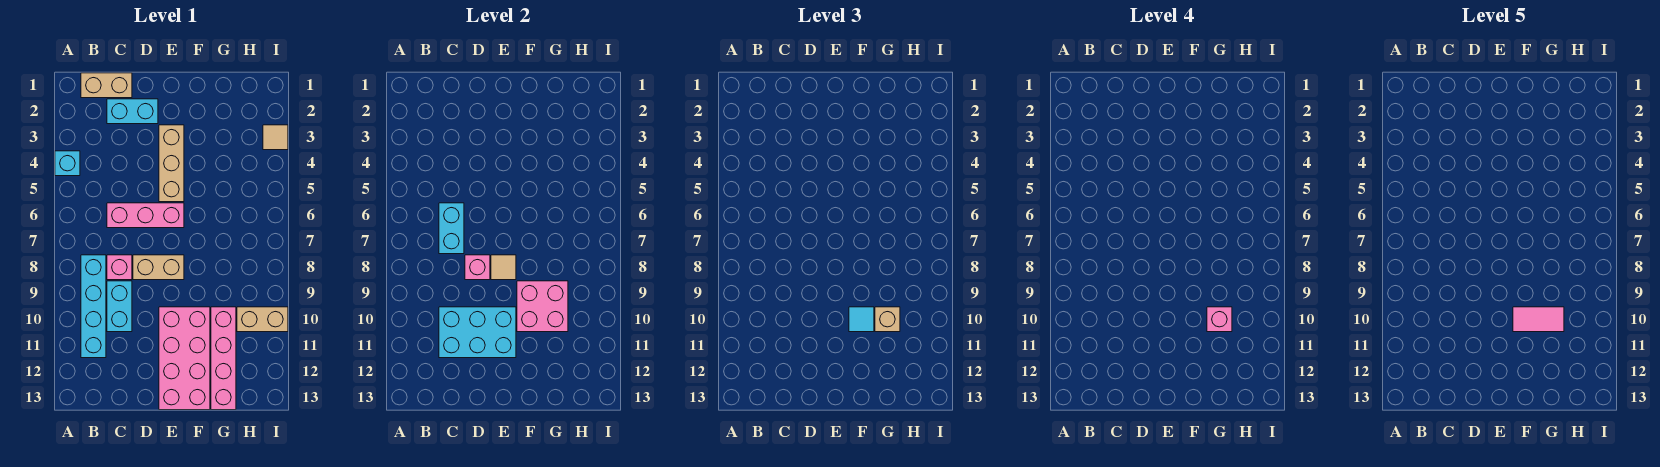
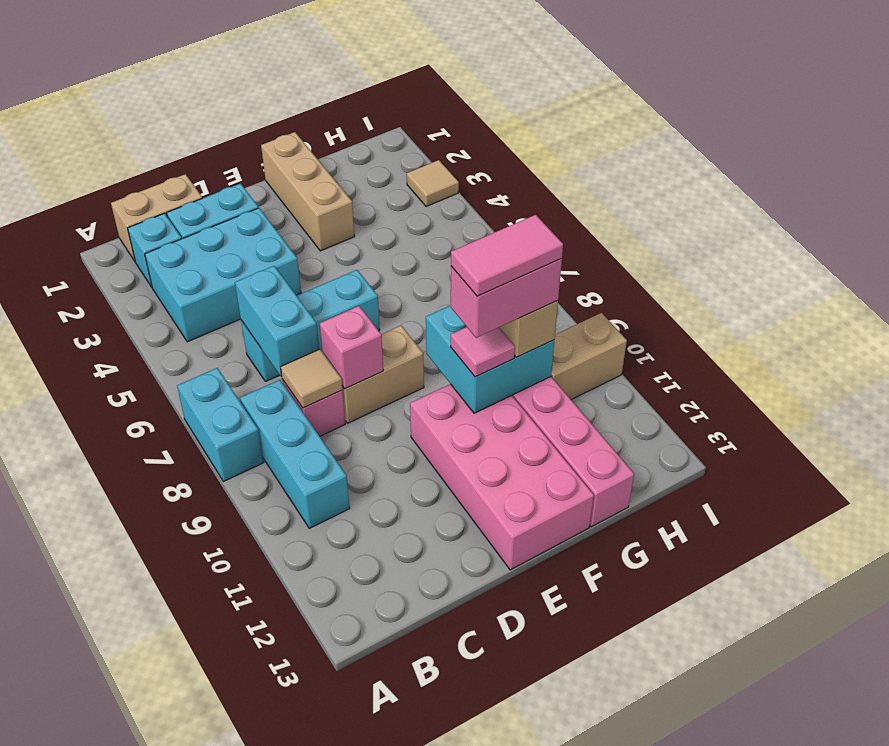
cyan 1x1 brick [55,151,80,176] -> cyan 1x1 brick moved to [128,213,182,287]
cyan 1x4 brick [81,255,106,358] -> cyan 1x3 brick [240,380,350,528]
pink 1x3 brick [107,203,184,228] -> cyan 1x3 brick [241,270,380,382]
cyan 1x2 brick [107,281,132,332] -> cyan 1x2 brick moved to [177,368,264,482]
cyan 2x3 brick [439,307,516,358] -> cyan 2x3 brick moved to [145,208,301,342]
tan 1x3 brick [159,125,184,202] -> tan 1x3 brick moved to [261,132,355,251]
tan 1x1 tile [491,255,516,280] -> tan 1x1 tile moved to [281,349,342,408]
pink 2x2 brick [517,281,568,332] -> cyan 2x2 brick [426,305,554,413]
cyan 1x1 tile [849,307,874,332] -> pink 1x1 tile [451,327,515,377]
pink 1x1 brick [1207,307,1232,332] -> pink 1x2 brick [451,258,562,338]

